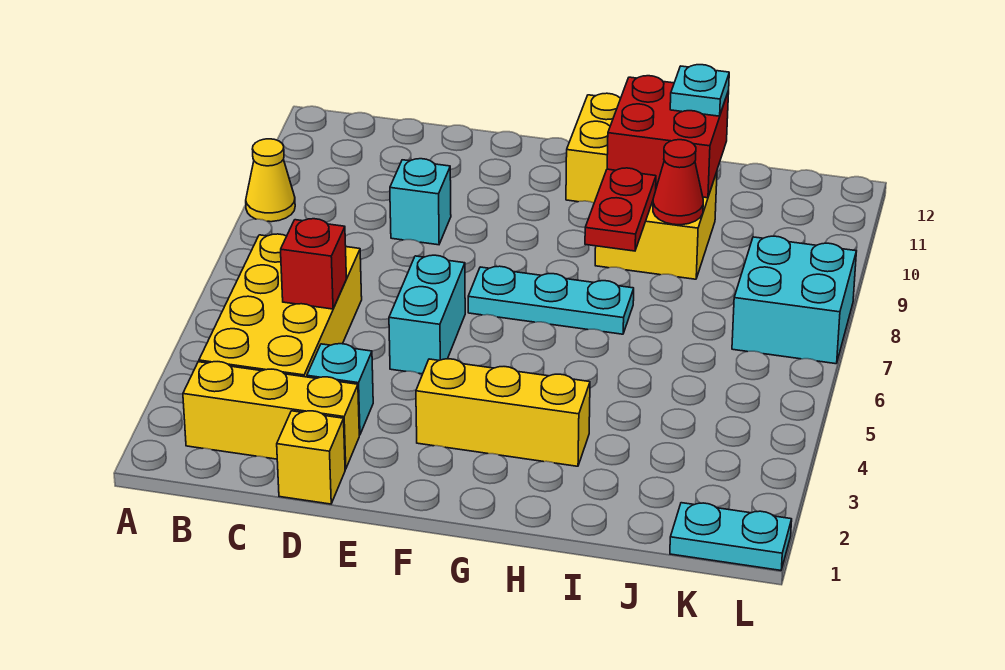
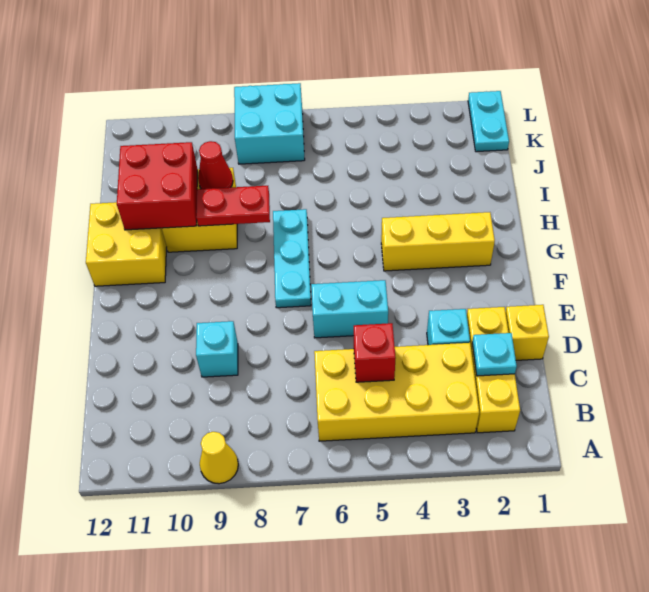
yellow 1x3 brick [416,359,590,466] -> yellow 1x3 brick turned to [381,212,495,271]
cyan 1x1 plate [670,65,729,116] -> cyan 1x1 plate moved to [472,333,517,376]

